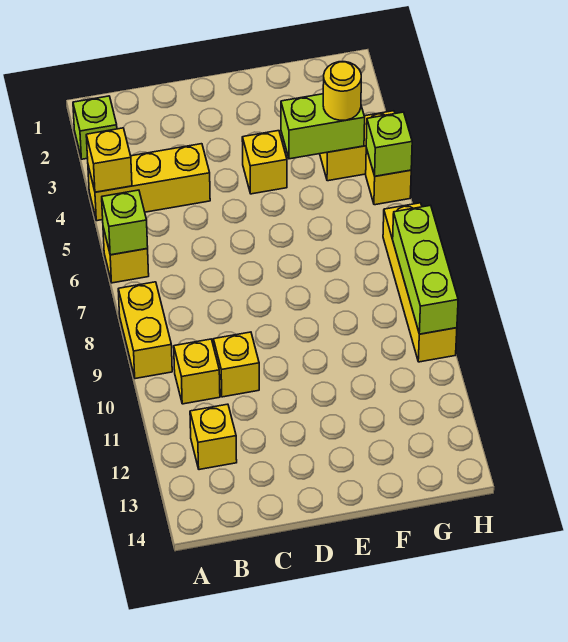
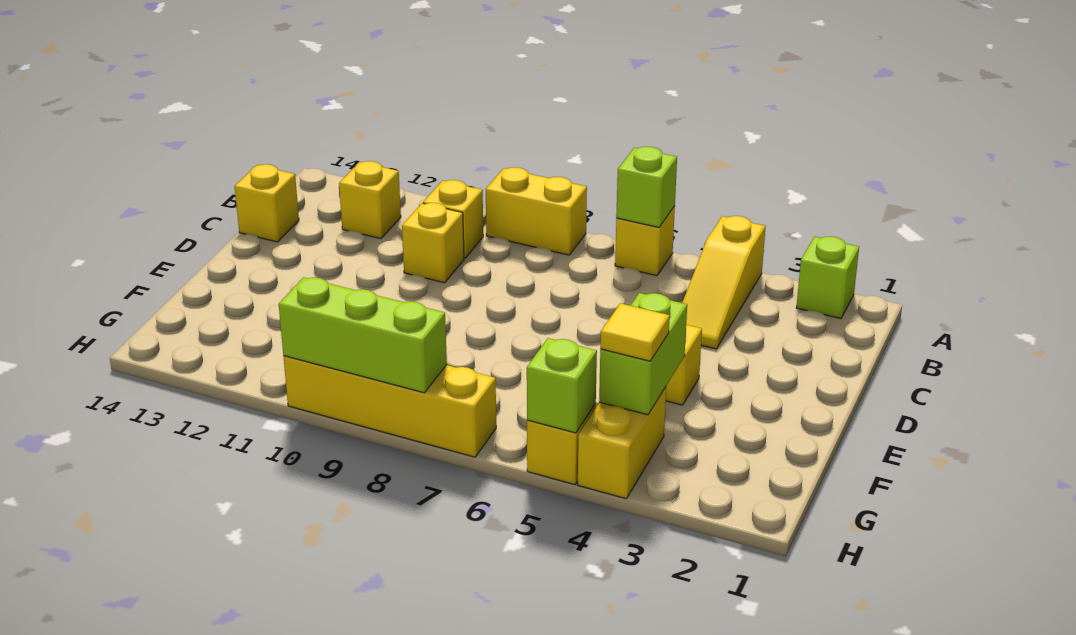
yellow 1x3 brick [88,144,210,221] -> yellow 1x3 slope [682,216,766,349]
yellow 1x1 brick [86,128,132,192] -> yellow 1x1 brick moved to [234,164,299,242]
yellow 1x1 round brick [323,62,361,120] -> yellow 1x1 tile [600,303,670,361]

